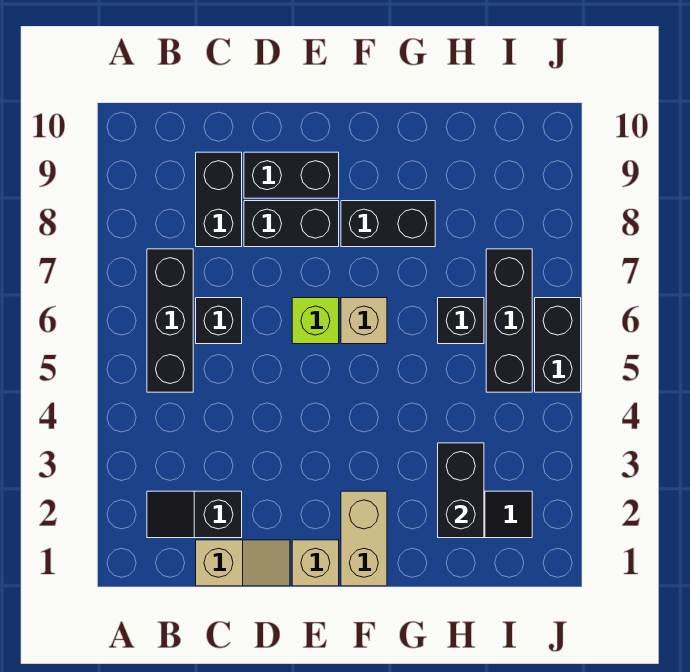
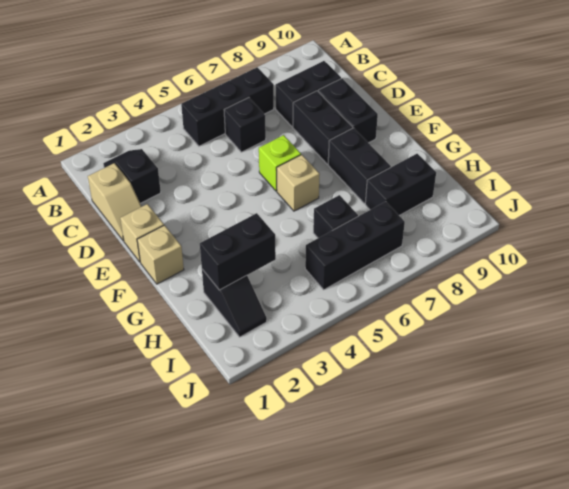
tan 1x2 brick [341,491,387,586] -> tan 1x1 brick [137,225,184,284]
black 1x2 brick [535,298,581,392] -> black 1x2 brick moved to [365,154,436,215]

